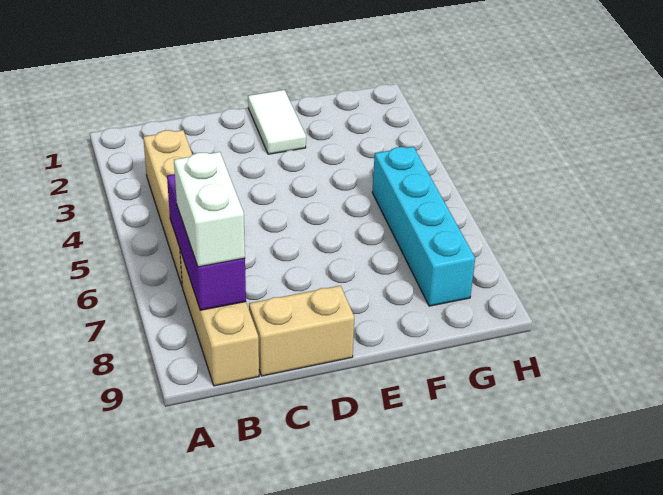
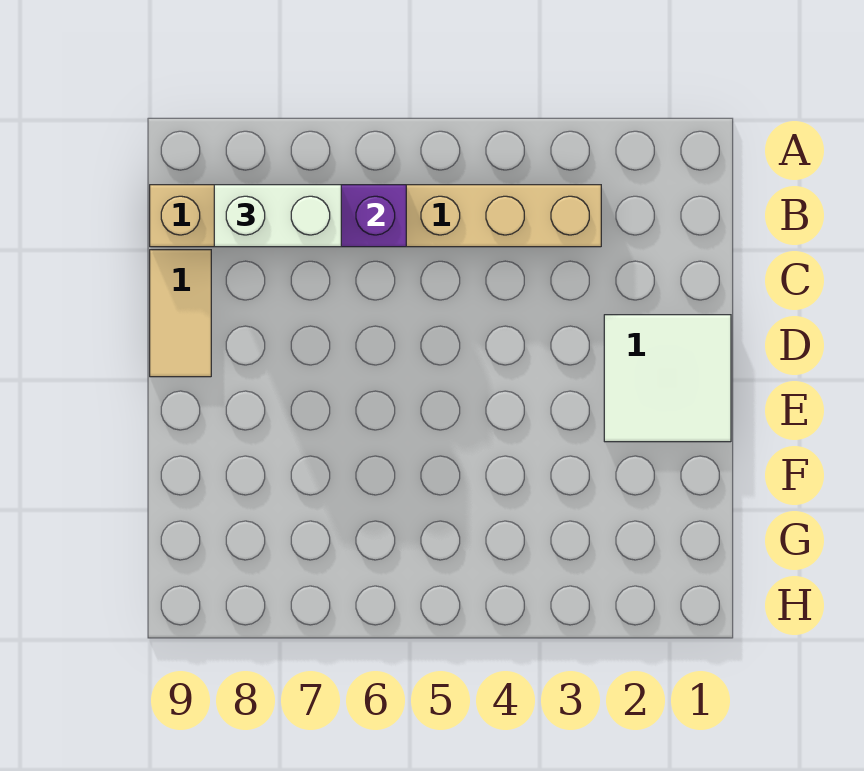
tan 1x2 brick [249,286,354,376] -> tan 1x2 tile [150,250,211,377]
white 1x2 tile [248,90,306,154] -> white 2x2 tile [604,315,731,442]
cyan 1x4 brick [372,147,475,306] -> none

